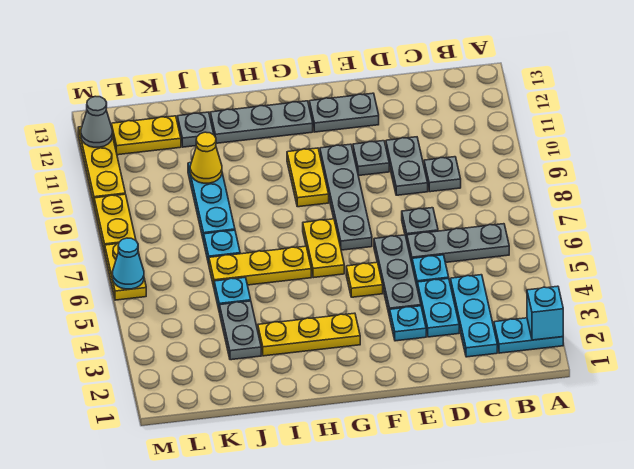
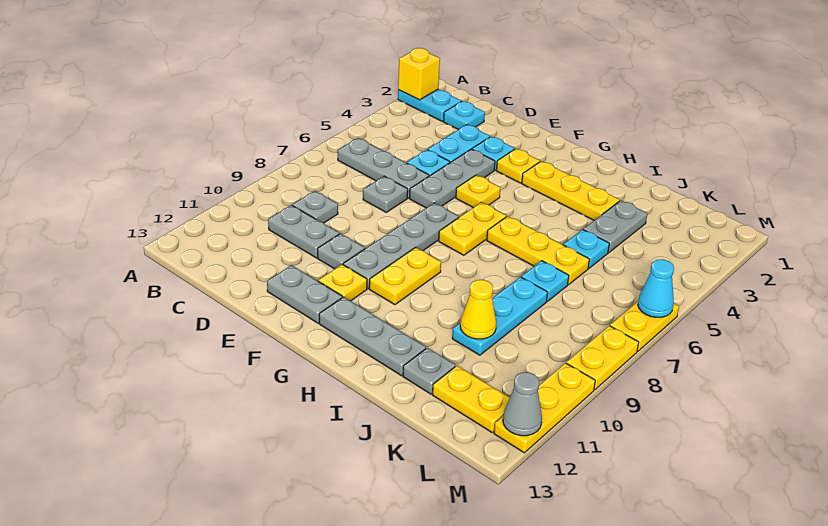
cyan 1x1 brick [527,286,563,340] -> yellow 1x1 brick [398,48,440,100]
cyan 1x3 plate [450,275,497,357] -> cyan 1x1 plate [444,101,485,130]
grey 1x2 plate [386,137,428,195] -> grey 1x2 plate turned to [268,205,339,258]
none -> yellow 1x1 plate [496,149,540,183]
none -> yellow 1x1 plate [318,264,367,301]

